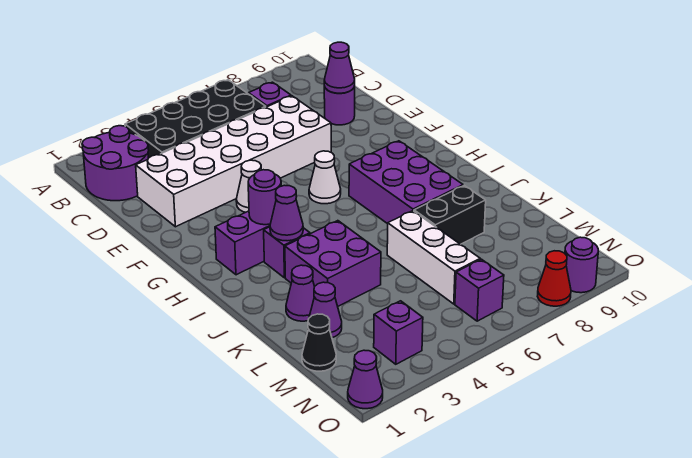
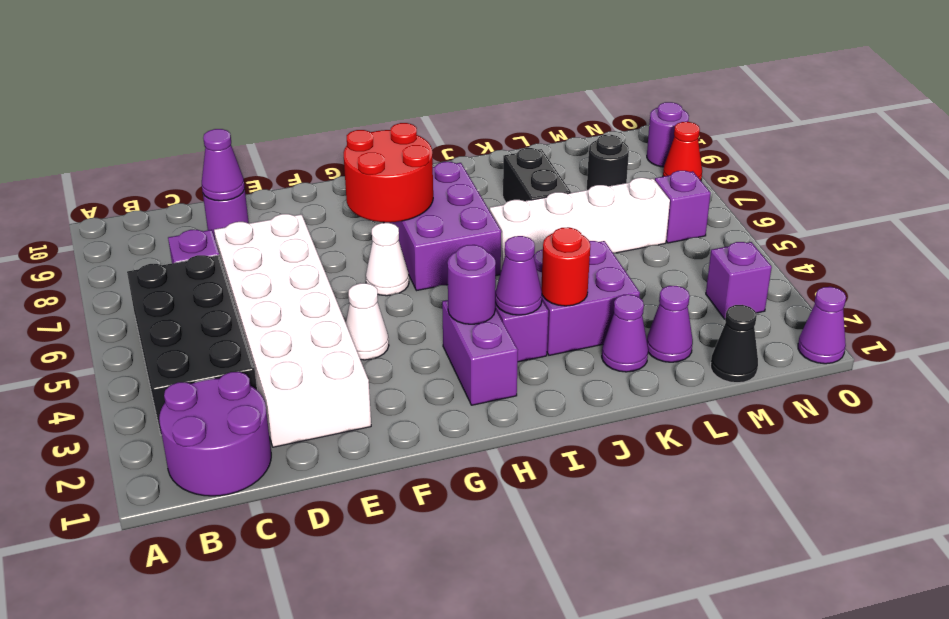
none -> red 2x2 round brick [344,123,433,222]
purple 2x3 brick [349,141,463,224] -> purple 2x3 brick turned to [384,162,501,291]
none -> red 1x1 round brick [541,227,590,306]
white 1x3 brick [387,211,480,304] -> white 1x4 brick [490,178,670,269]
none -> black 1x1 round brick [587,135,629,190]

